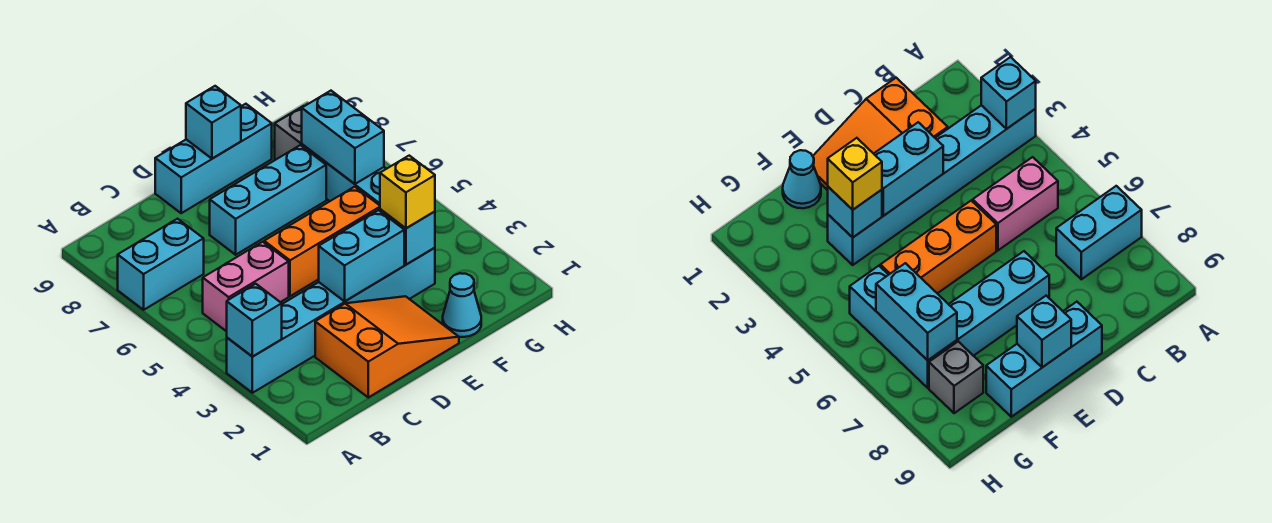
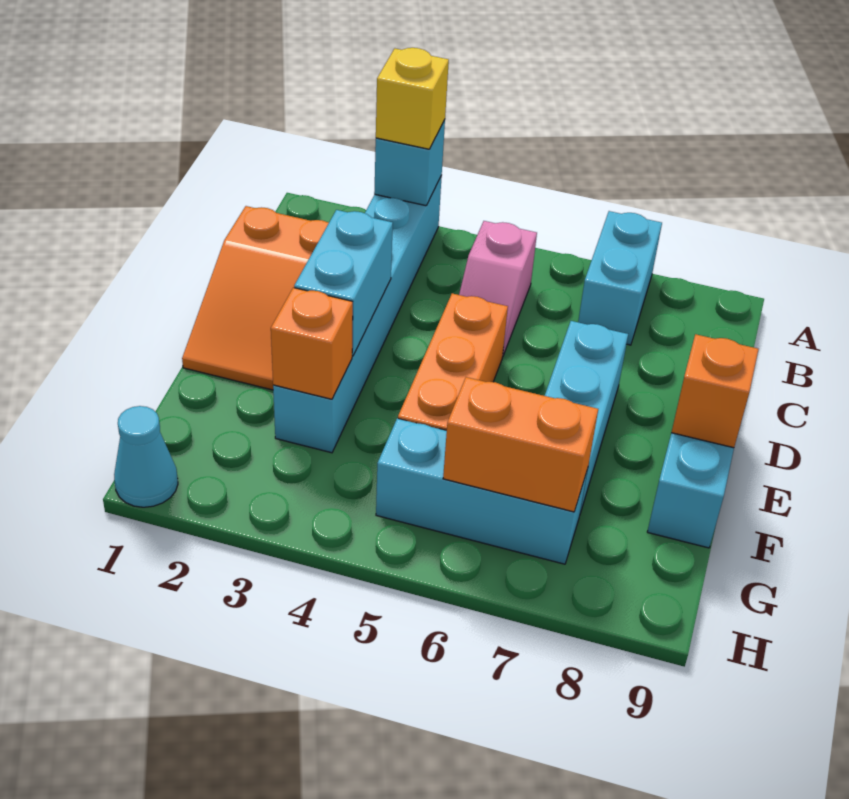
pink 1x2 brick [203,242,289,332] -> pink 1x2 slope [459,221,537,356]
cyan 1x1 brick [186,86,241,159] -> orange 1x1 brick [671,334,759,448]
cyan 1x1 cone [443,273,481,337] -> cyan 1x1 cone moved to [114,406,178,507]
cyan 1x1 brick [380,209,435,265] -> orange 1x1 brick [271,288,353,399]
yellow 1x1 brick [380,156,435,228] -> yellow 1x1 brick moved to [376,48,449,149]
cyan 1x2 brick [302,91,384,184] -> orange 1x2 brick [443,377,598,512]
grey 1x1 brick [275,106,304,160] -> none

